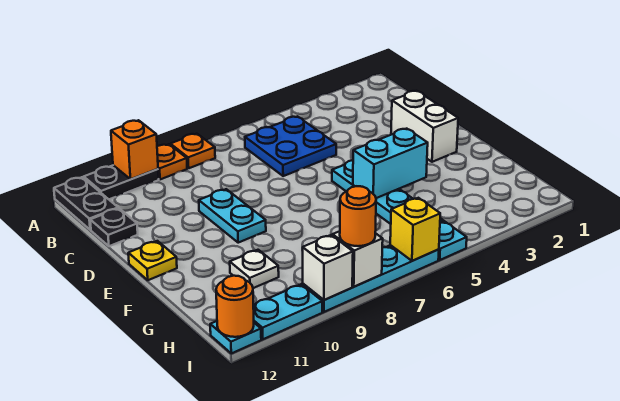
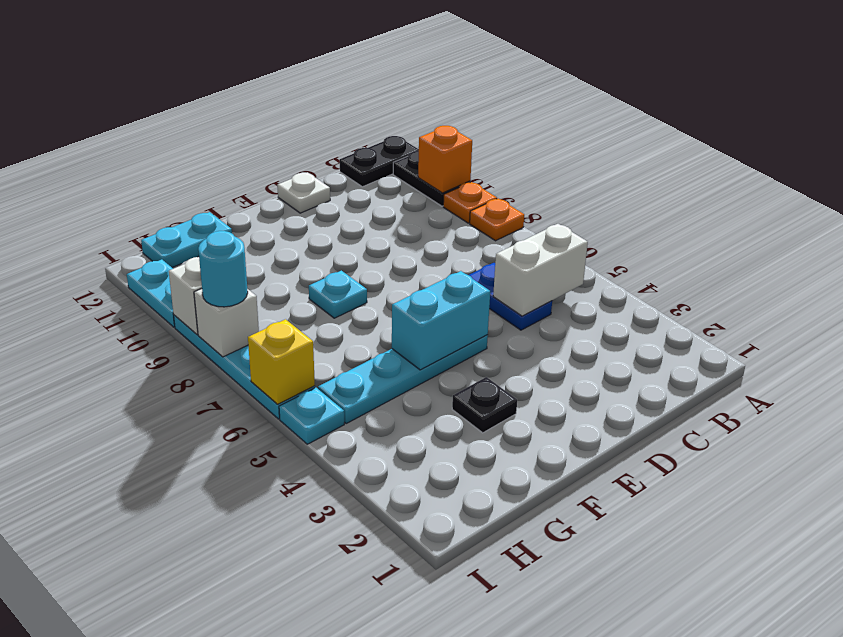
blue 2x2 plate [245,116,336,176] -> blue 1x2 plate [469,263,552,330]
black 1x1 plate [90,208,138,246] -> black 1x1 plate moved to [452,377,517,433]
white 1x2 brick [391,91,458,162] -> white 1x2 brick moved to [493,224,588,316]
cyan 1x2 plate [199,189,266,243] -> cyan 1x2 plate moved to [141,212,232,268]
yellow 1x1 plate [128,241,177,280] -> none
cyan 1x2 brick [353,129,428,198] -> cyan 1x2 brick turned to [392,271,490,370]
white 1x1 plate [230,250,279,288] -> white 1x1 plate moved to [277,172,330,213]
orange 1x1 round brick [340,186,376,246] -> cyan 1x1 round brick [198,231,248,307]
cyan 1x1 plate [210,321,261,353] -> cyan 1x1 plate moved to [309,271,367,318]
orange 1x1 round brick [216,276,254,337] -> none

